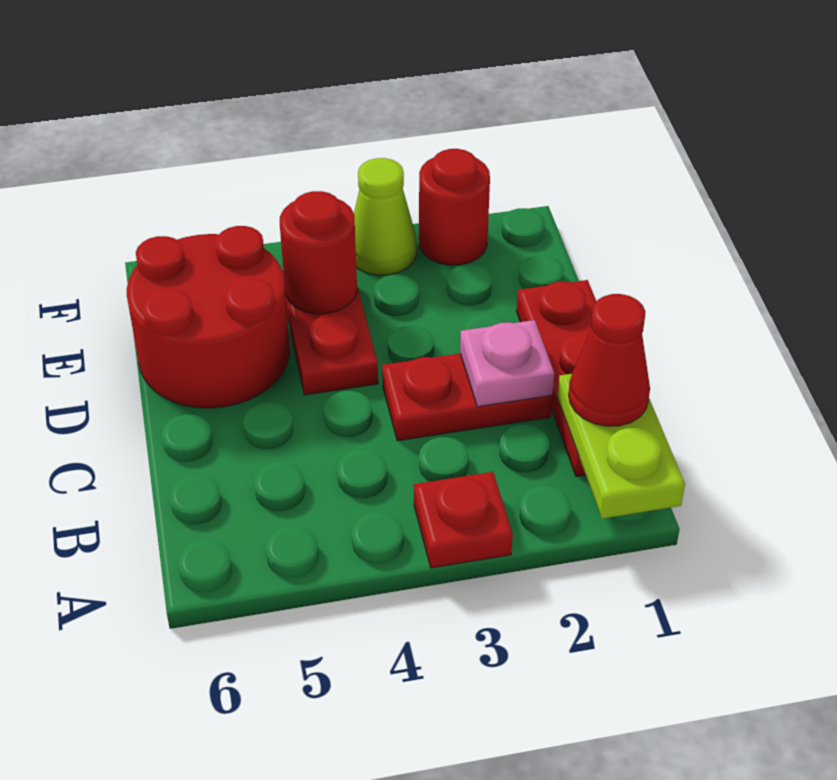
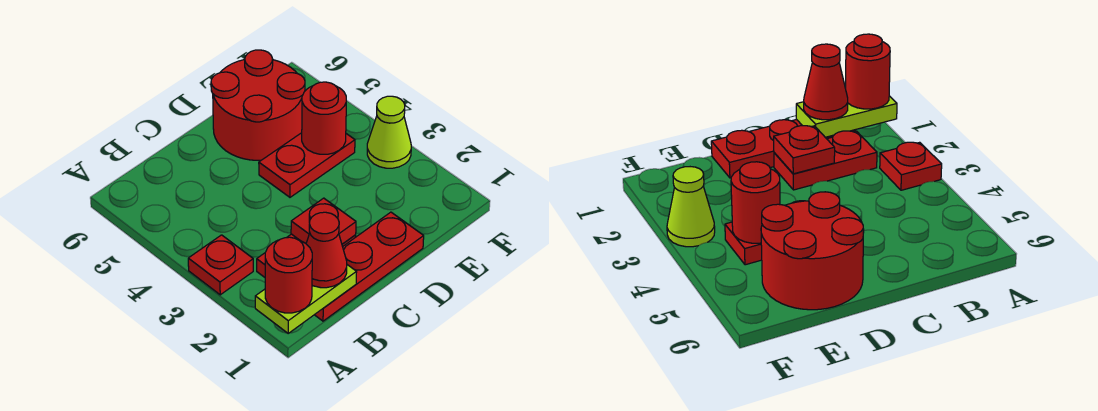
red 1x2 plate [382,353,552,441] -> red 1x2 plate turned to [774,131,877,190]
pink 1x1 plate [460,320,554,407] -> red 1x1 plate [291,198,356,244]
red 1x1 round brick [419,149,490,265] -> red 1x1 round brick moved to [265,237,312,313]

